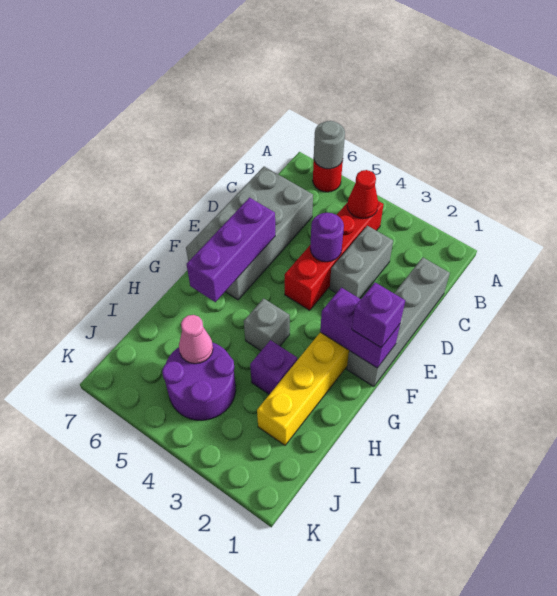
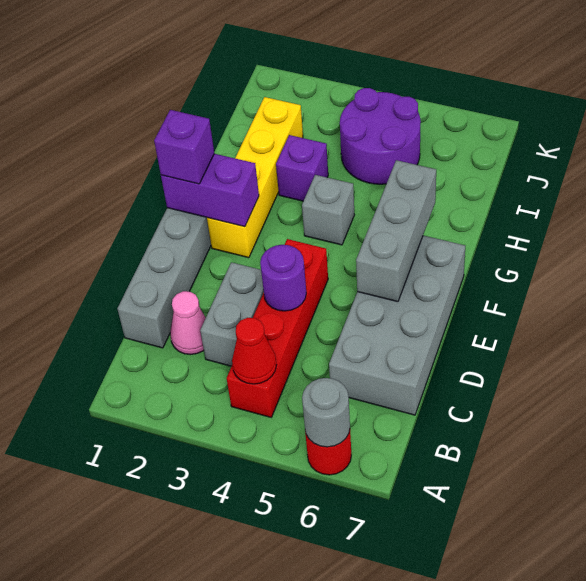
purple 1x3 brick [187,198,275,302] -> grey 1x3 brick [356,160,436,302]
pink 1x1 cone [179,315,213,364] -> pink 1x1 cone moved to [170,291,206,355]

